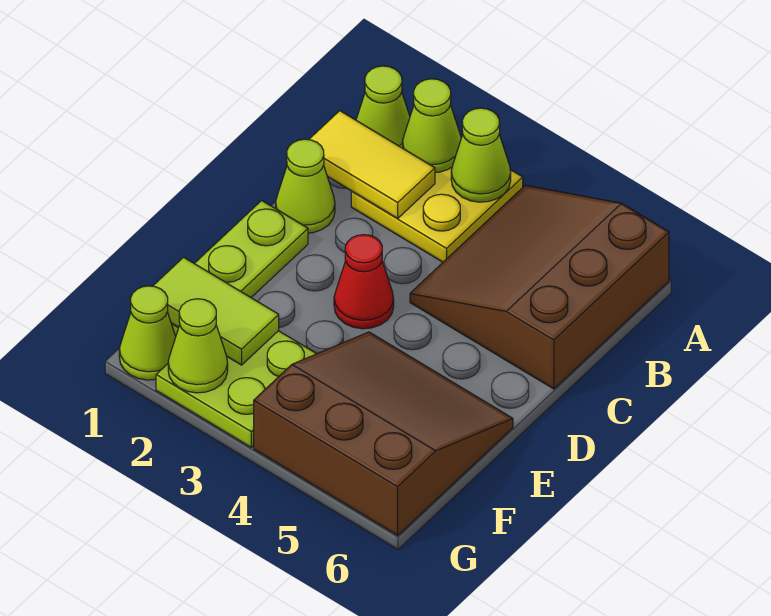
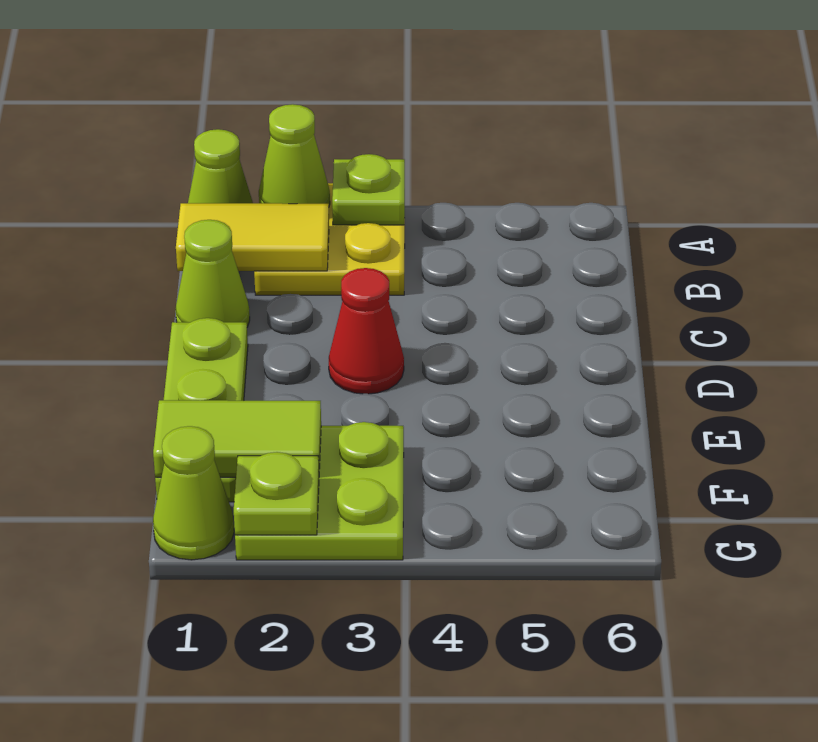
lime 1x1 cone [451,108,511,202] -> lime 1x1 plate [332,154,405,225]
brown 3x3 slope [410,185,669,389] -> none
brown 3x3 slope [254,332,513,535] -> none
lime 1x1 cone [168,299,228,393] -> lime 1x1 plate [234,452,319,535]

